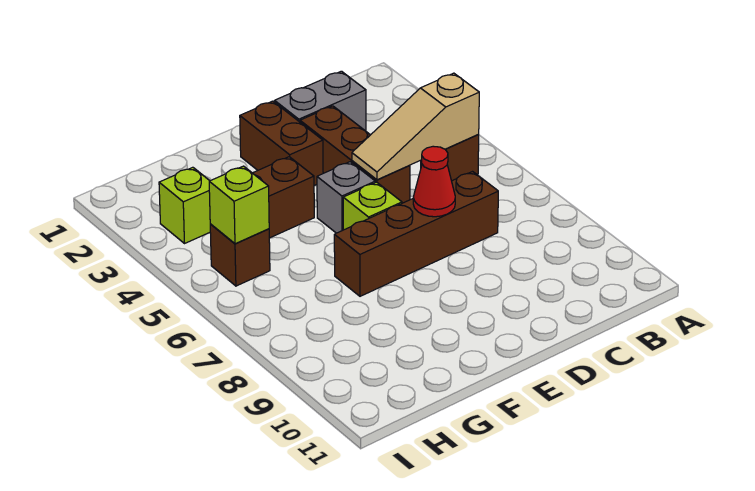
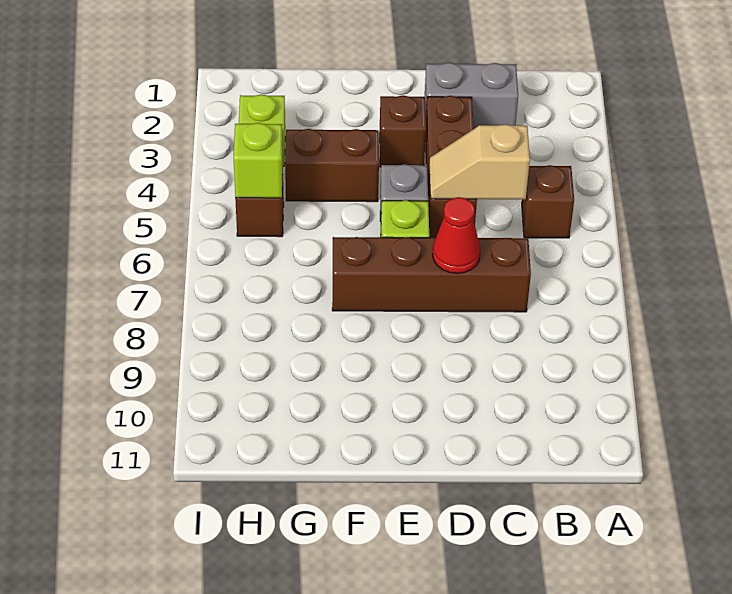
tan 1x3 slope [352,73,479,180] -> tan 1x2 slope [430,124,530,199]
brown 1x2 brick [240,101,323,186] -> brown 1x1 brick [379,95,426,167]

